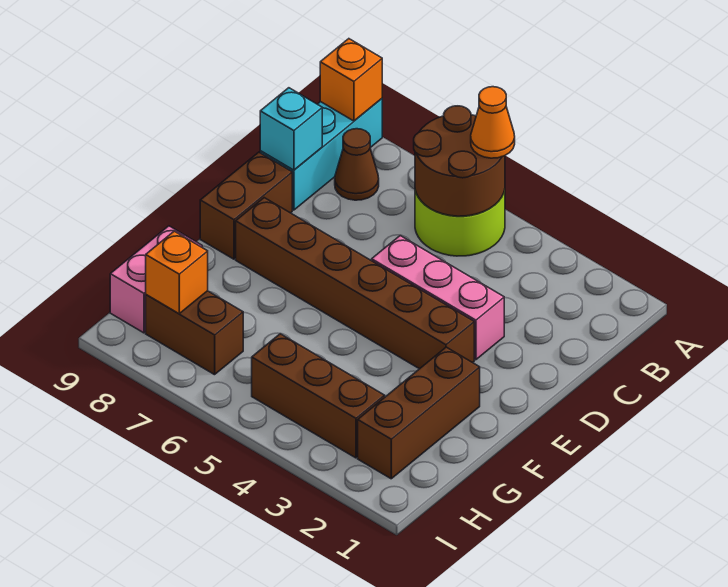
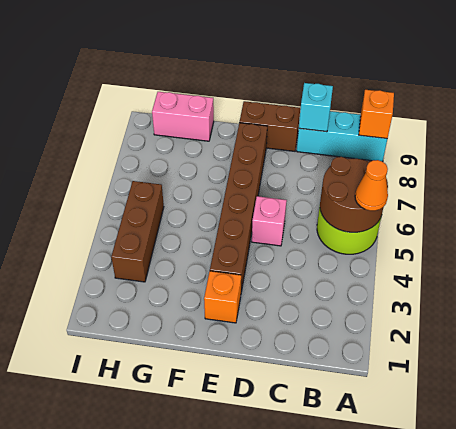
brown 1x1 cone [335,129,379,200] -> none
pink 1x3 brick [372,235,504,360] -> pink 1x1 brick [252,196,287,246]
brown 1x3 brick [358,347,480,479] -> none
brown 1x2 brick [146,291,243,375] -> none
orange 1x1 brick [146,231,208,314] -> orange 1x1 brick moved to [204,271,241,323]

